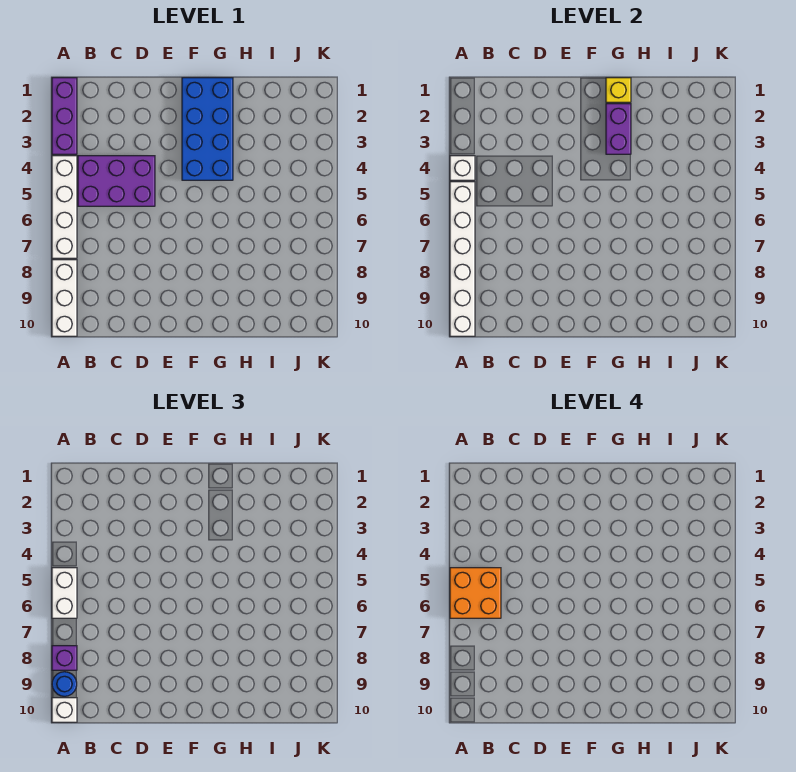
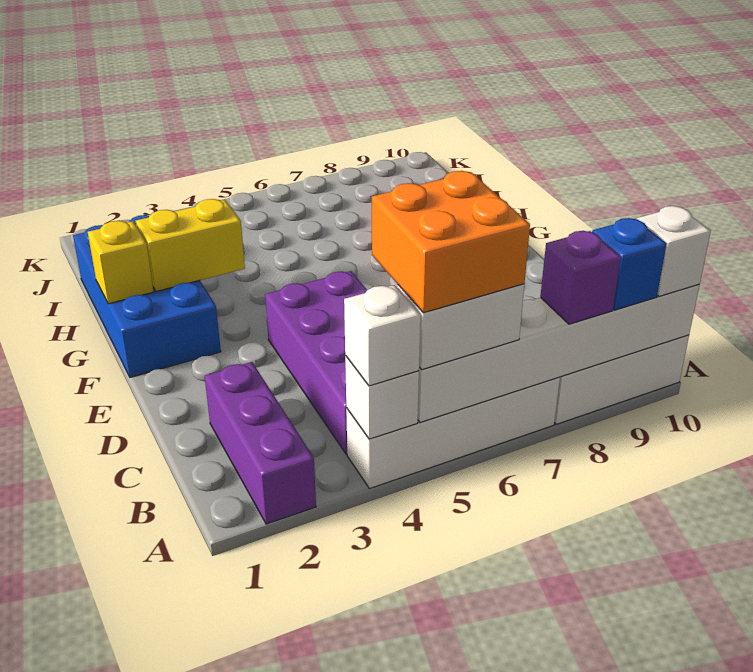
purple 1x3 brick [52,78,77,154] -> purple 1x3 brick turned to [205,362,316,524]
none -> white 1x1 brick [344,285,421,386]
blue 1x1 round brick [52,672,77,696] -> blue 1x1 brick [592,218,667,310]
purple 2x3 brick [78,156,155,206] -> purple 2x4 brick [265,271,367,454]
blue 2x4 brick [182,78,233,180] -> blue 2x4 brick turned to [73,215,221,377]
purple 1x2 brick [606,104,631,154] -> yellow 1x2 brick [136,199,245,291]

